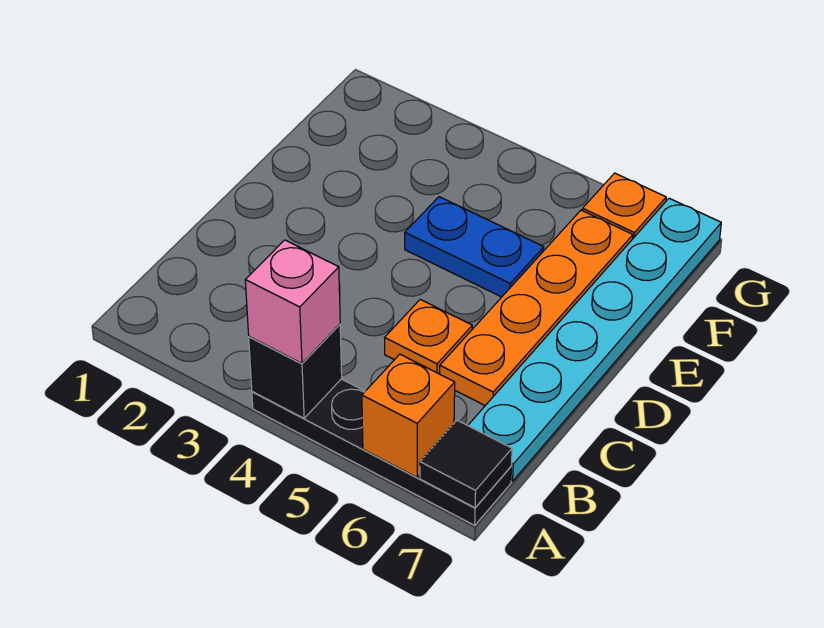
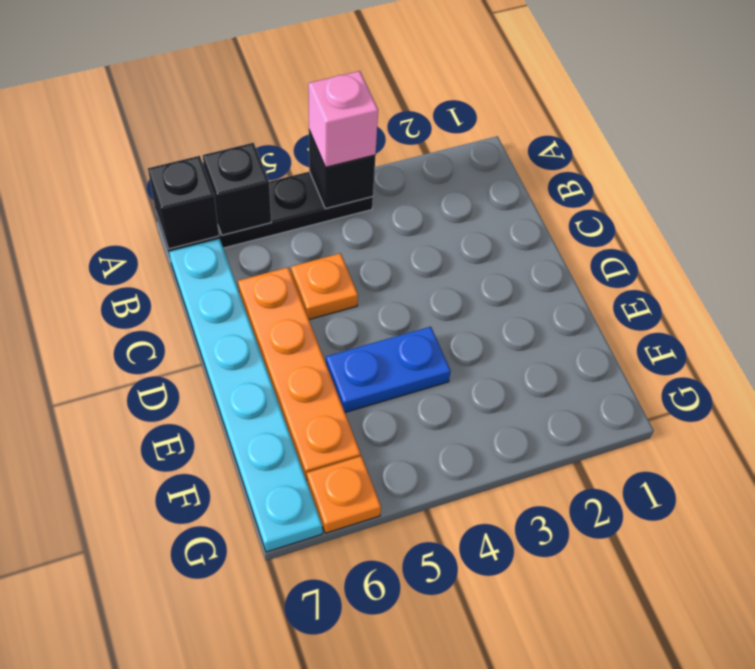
orange 1x1 brick [362,354,455,477] -> black 1x1 brick [203,143,271,235]
black 1x1 tile [420,420,512,508] -> black 1x1 brick [148,156,219,249]

